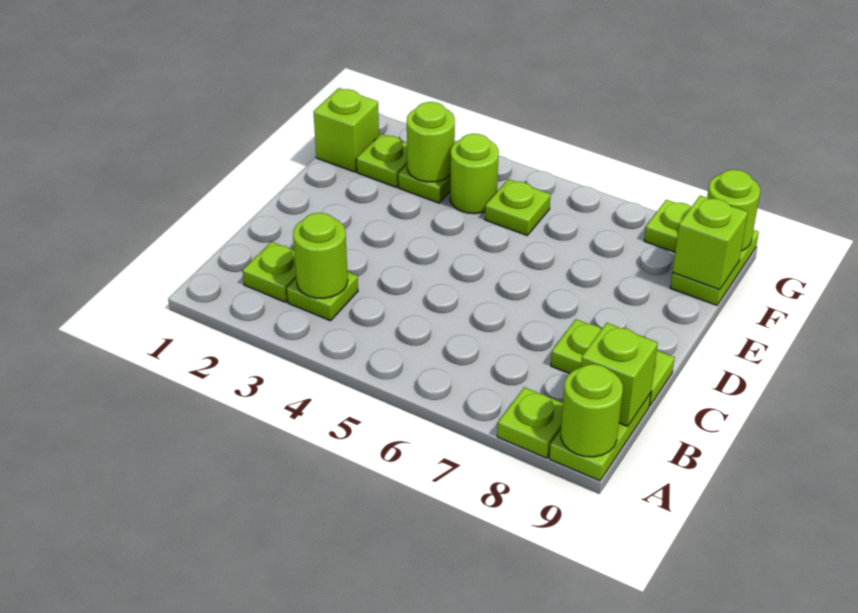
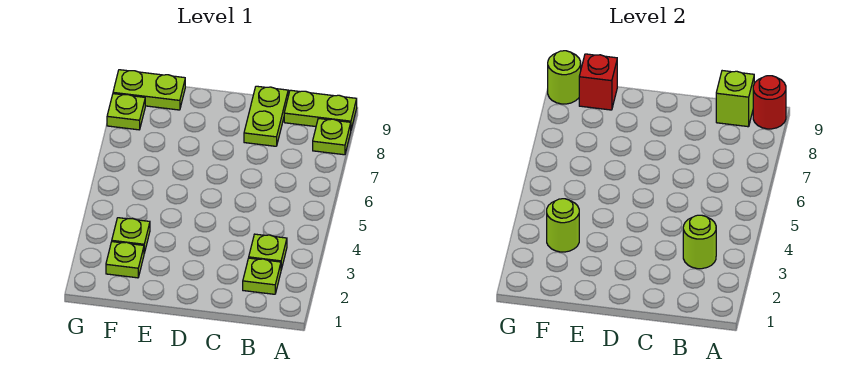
lime 1x1 round brick [561,364,623,457] -> red 1x1 round brick [753,76,786,129]
lime 1x1 brick [314,88,379,172] -> none
lime 1x1 round brick [450,134,499,214] -> none
lime 1x1 plate [485,179,551,235] -> none
lime 1x1 brick [672,196,748,290] -> red 1x1 brick [579,54,617,110]

